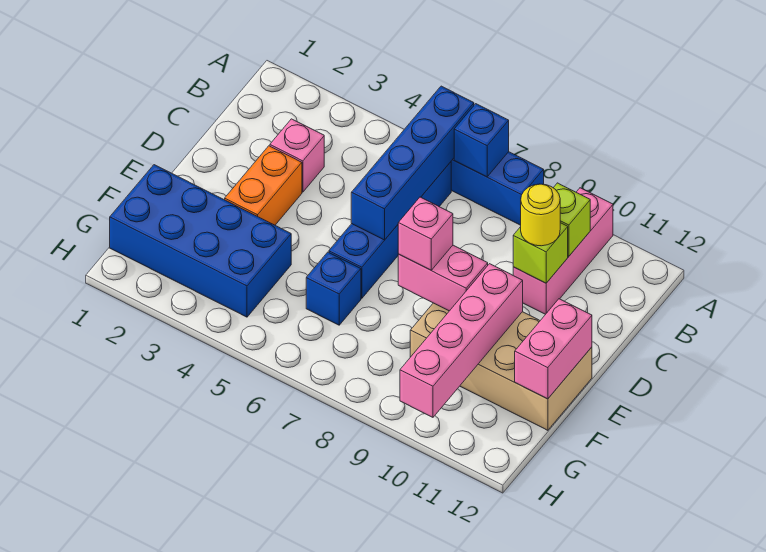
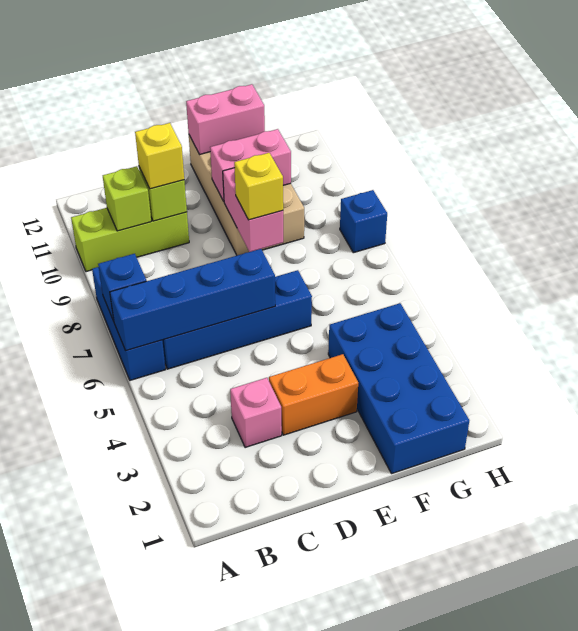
pink 1x3 brick [513,188,613,314] -> lime 1x3 brick [71,208,189,272]
yellow 1x1 round brick [521,184,560,246] -> yellow 1x1 brick [135,123,184,189]
pink 1x1 brick [398,197,453,270] -> yellow 1x1 brick [234,153,283,220]
pink 1x4 brick [400,264,523,417] -> pink 1x2 brick [210,129,291,201]
blue 1x1 brick [306,252,361,325] -> blue 1x1 brick moved to [340,190,387,253]

